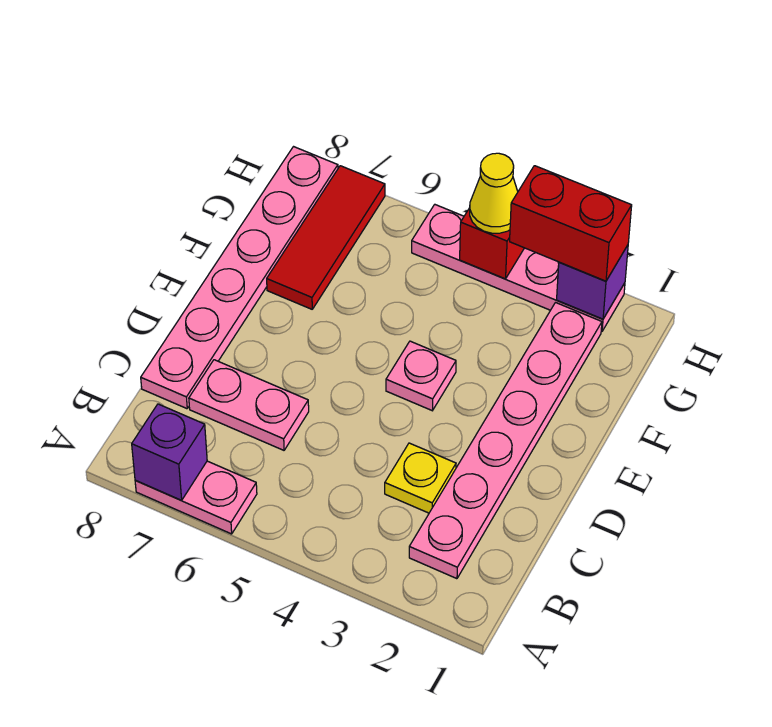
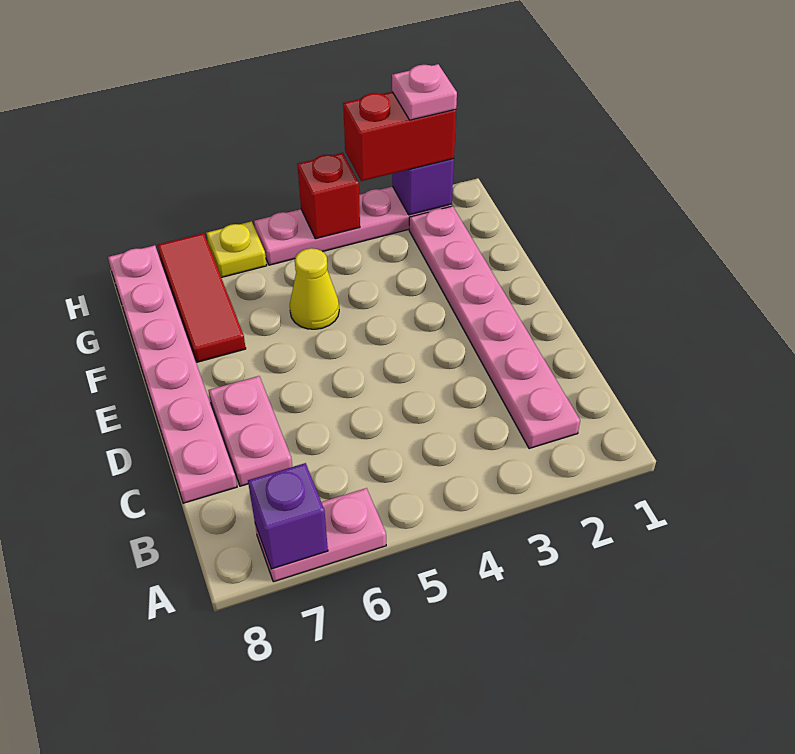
yellow 1x1 plate [385,443,456,513] -> yellow 1x1 plate moved to [206,221,267,278]
pink 1x2 plate [189,360,309,450] -> pink 1x2 plate turned to [208,376,292,486]
pink 1x1 plate [386,341,456,411] -> pink 1x1 plate moved to [392,64,457,120]
yellow 1x1 cone [470,153,518,233] -> yellow 1x1 cone moved to [290,248,339,329]

